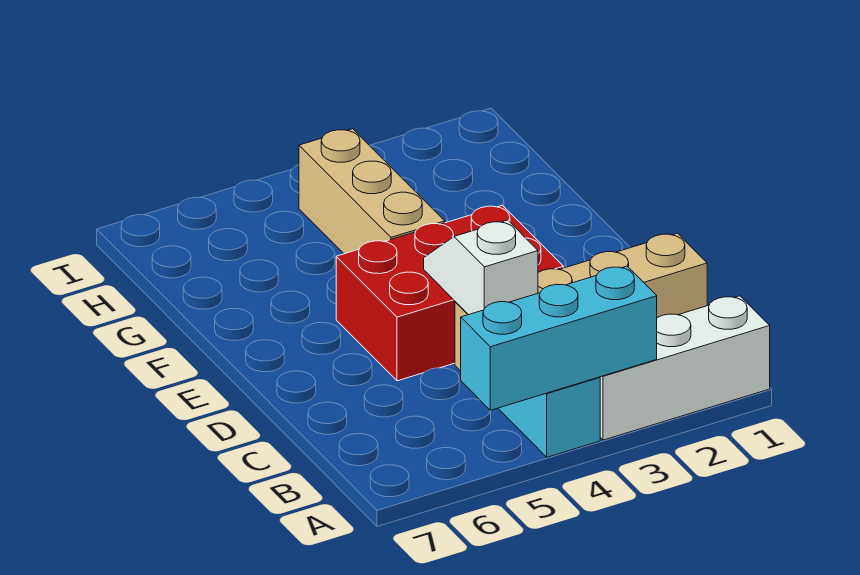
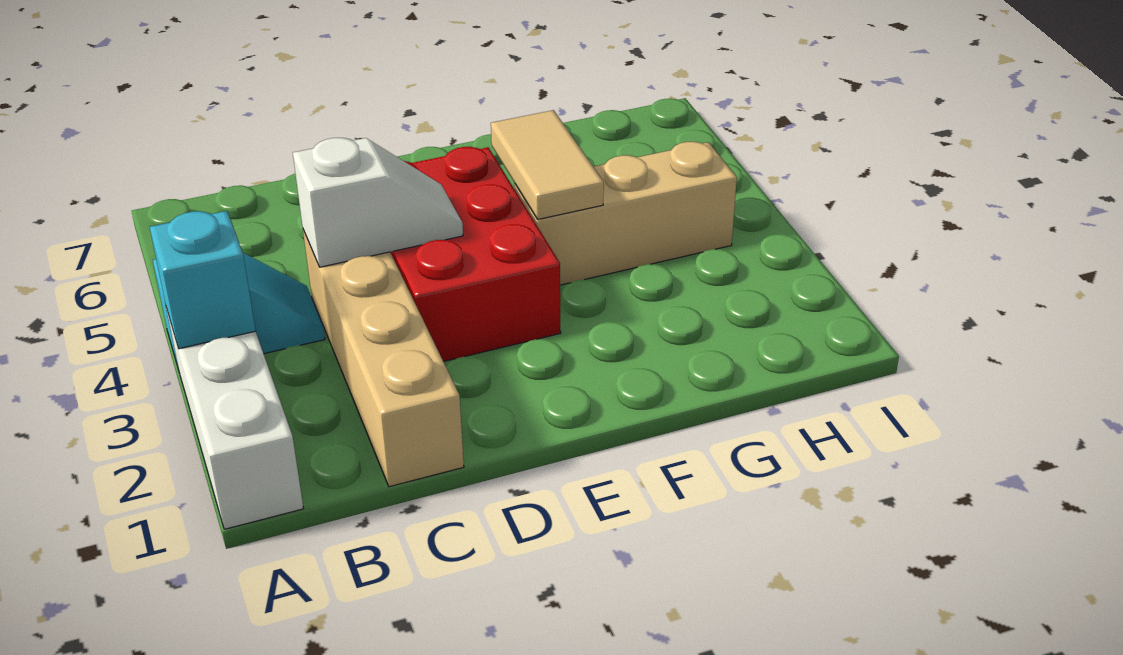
cyan 1x3 brick [461,266,657,410] -> cyan 1x1 brick [150,211,256,349]
none -> tan 1x2 tile [491,110,604,219]

